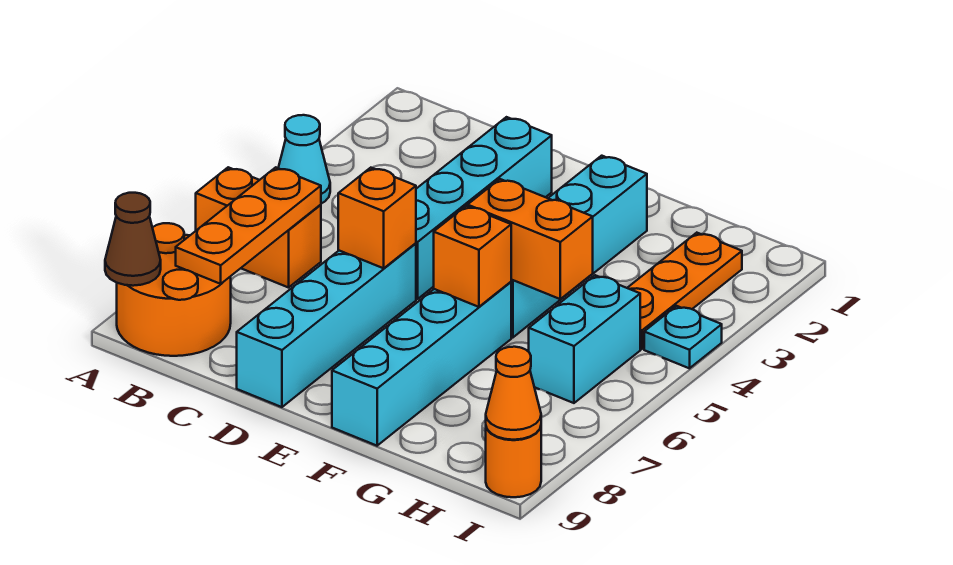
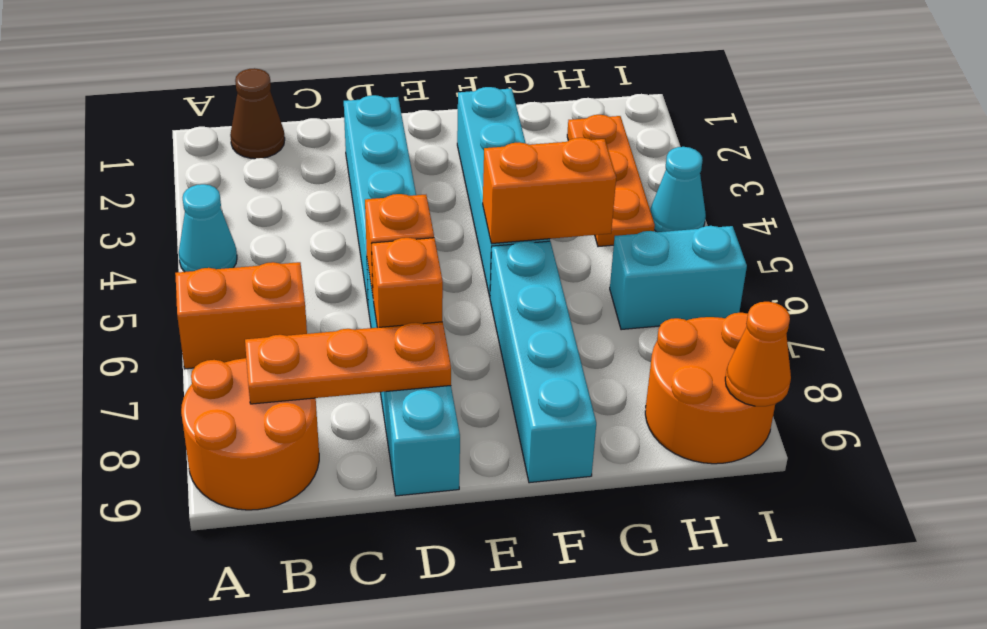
brown 1x1 cone [105,193,161,286] -> brown 1x1 cone moved to [230,68,285,159]
orange 1x3 plate [176,167,321,284] -> orange 1x3 plate turned to [245,322,451,404]
orange 1x1 brick [434,206,511,307] -> orange 1x1 brick moved to [371,238,443,328]
cyan 1x2 brick [529,275,640,403] -> cyan 1x2 brick turned to [610,226,747,330]
cyan 1x1 plate [644,306,722,368] -> cyan 1x1 cone [650,147,706,232]
orange 1x1 round brick [486,427,541,497] -> orange 2x2 round brick [645,313,775,464]

